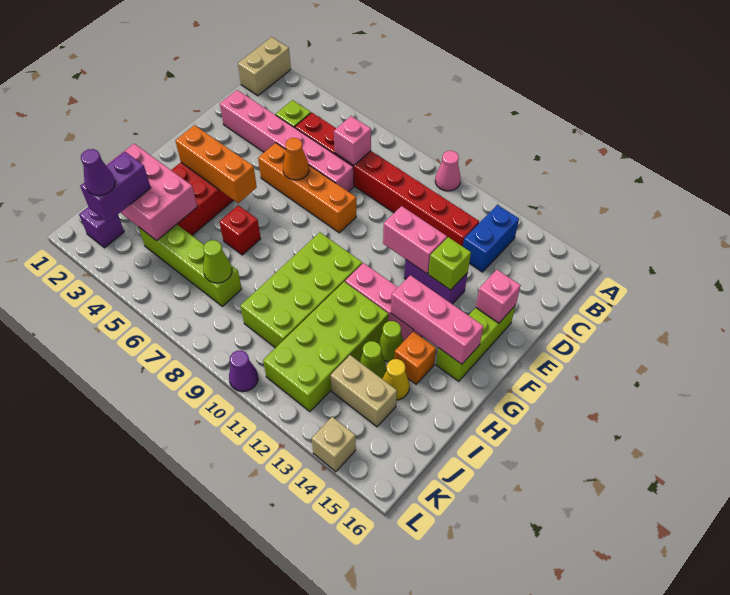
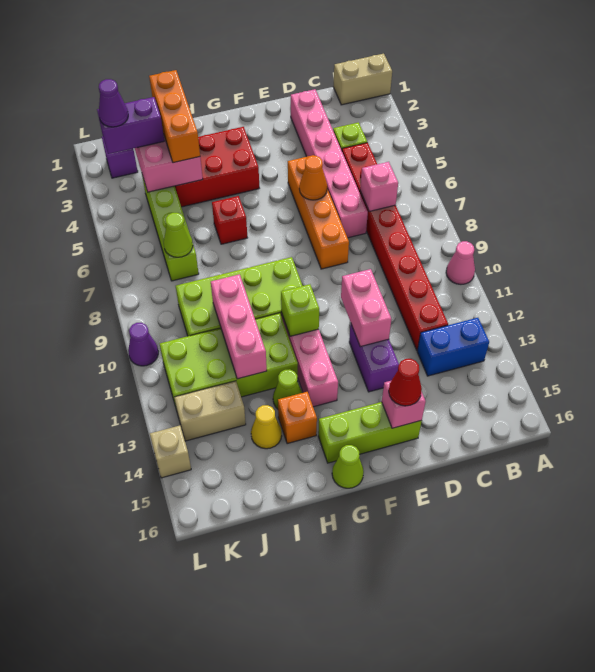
lime 1x1 brick [428,237,471,290] -> lime 1x1 brick moved to [281,284,319,336]
none -> red 1x1 cone [389,359,422,406]
orange 1x3 brick [175,125,257,203] -> orange 1x3 brick moved to [149,70,200,163]
pink 1x3 brick [391,275,484,364] -> pink 1x3 brick moved to [211,274,267,379]
lime 1x1 cone [359,341,386,379] -> lime 1x1 cone moved to [332,445,364,488]
tan 1x2 brick [331,355,397,427] -> tan 1x2 brick turned to [174,381,246,441]

